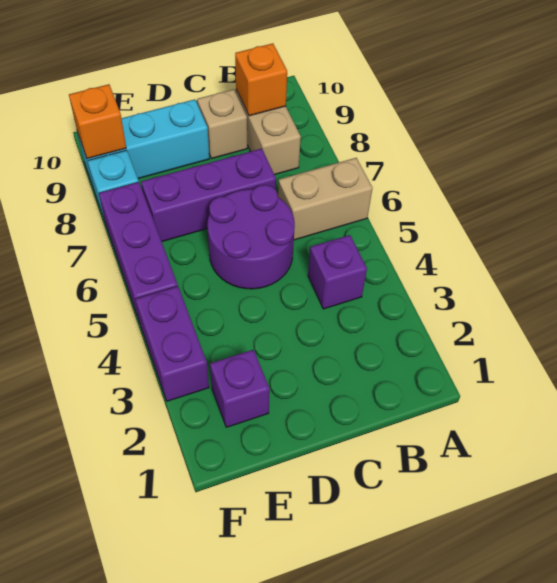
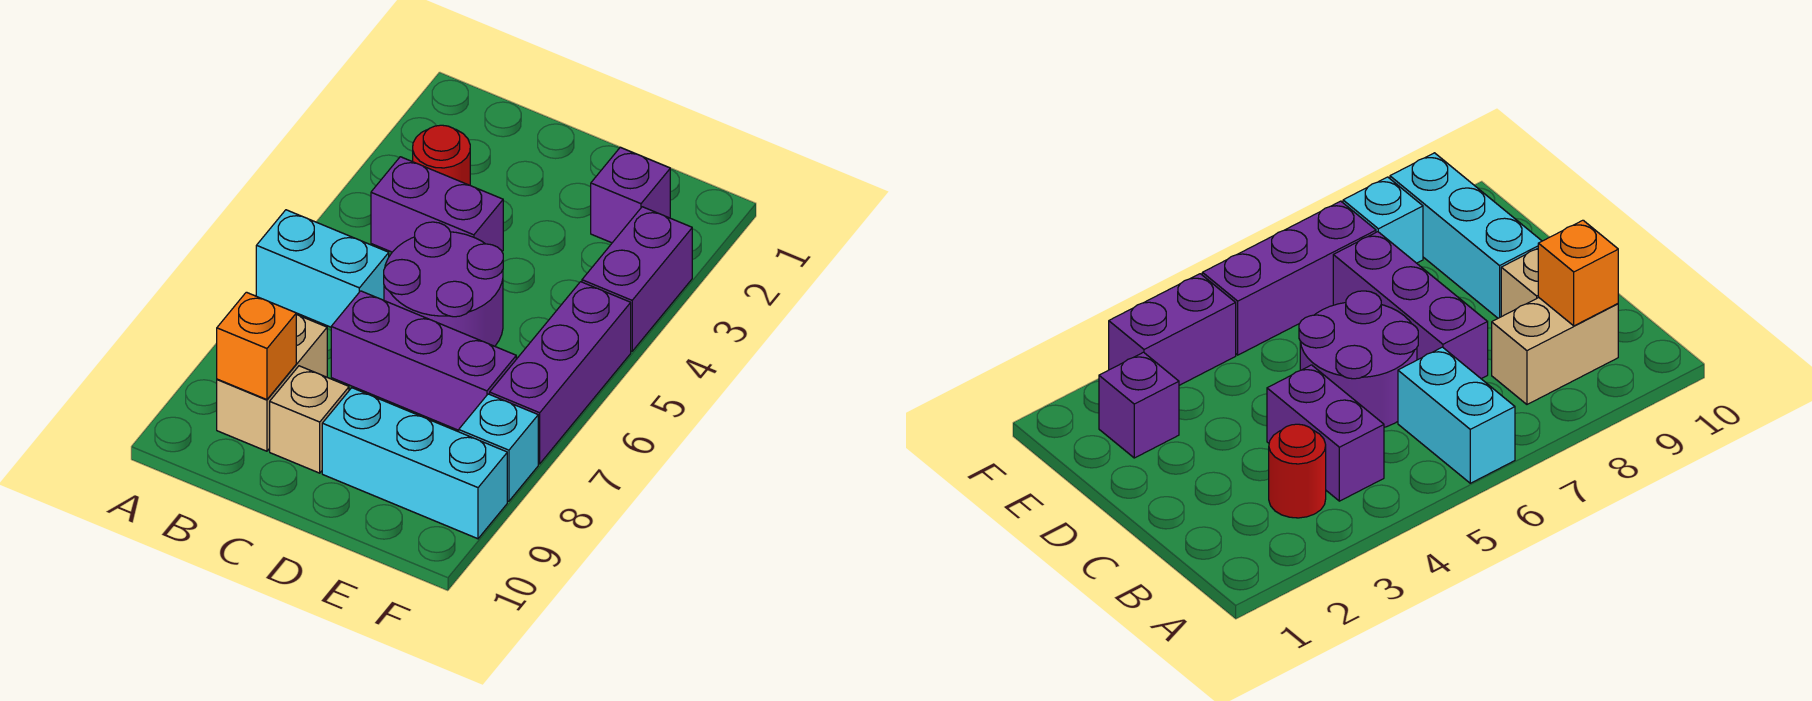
tan 1x2 brick [278,158,373,240] -> cyan 1x2 brick [256,210,389,327]
none -> red 1x1 round brick [413,125,470,185]
purple 1x1 brick [308,235,367,309] -> purple 1x2 brick [371,157,503,252]
orange 1x1 brick [69,84,126,159] -> none

